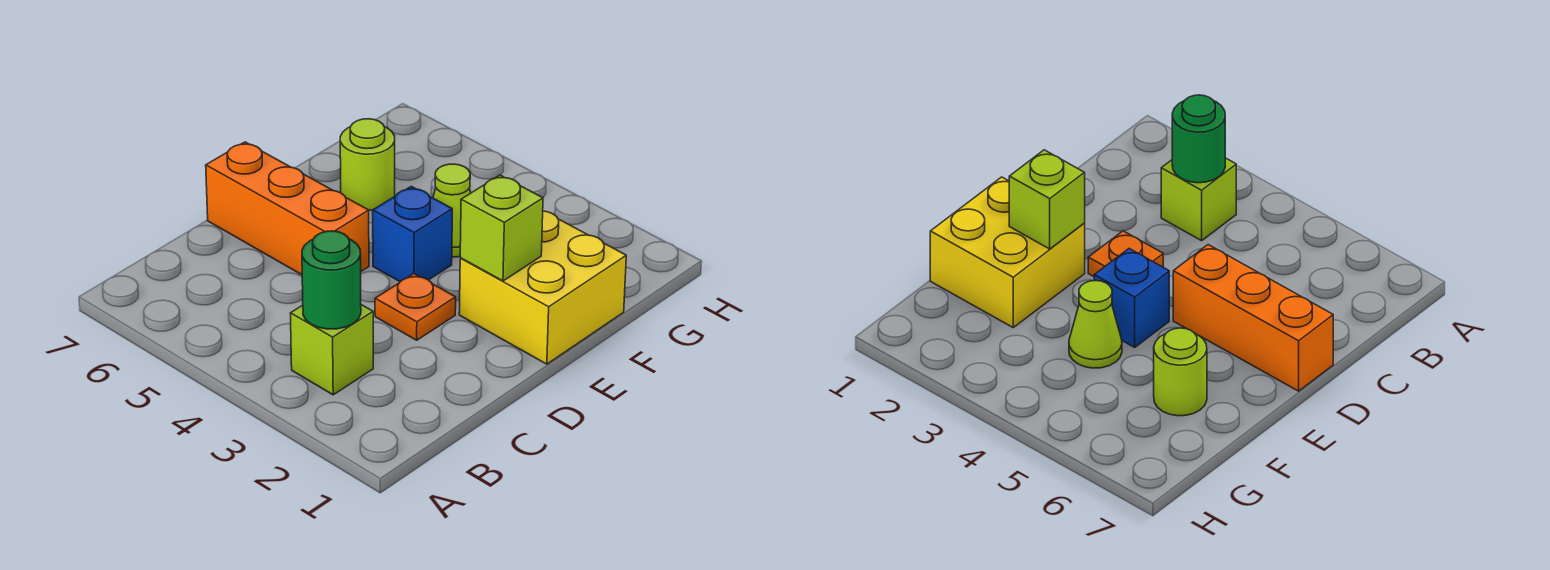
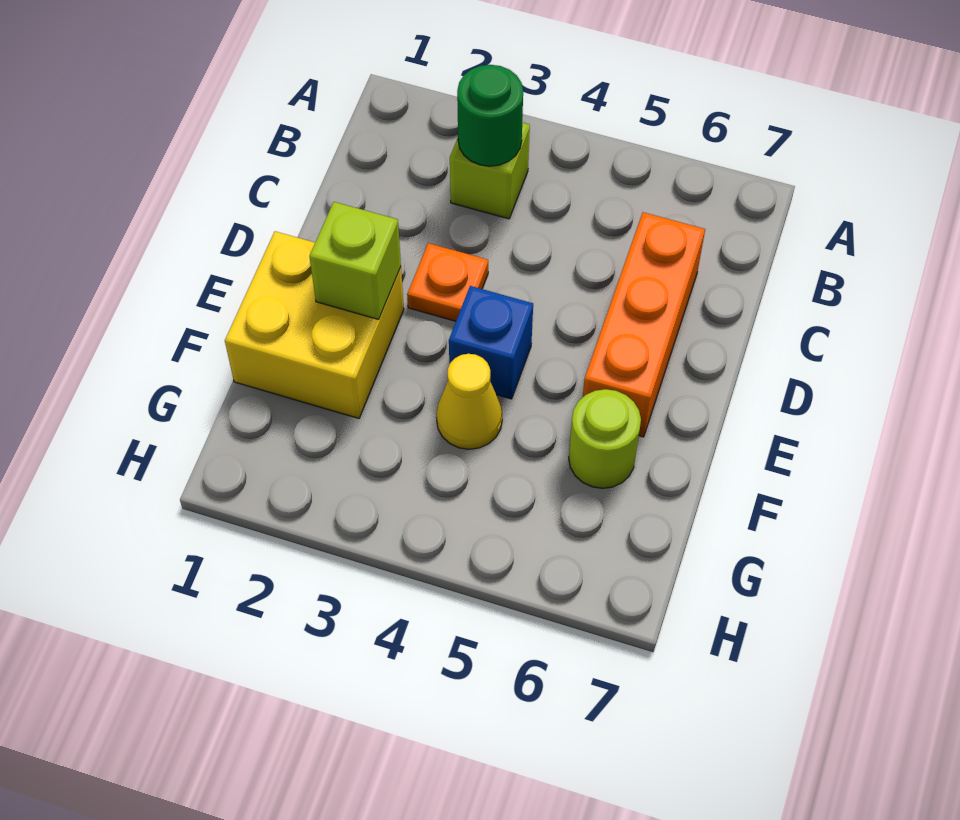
orange 1x3 brick [206,142,369,275] -> orange 1x3 brick turned to [583,212,705,437]
lime 1x1 cone [433,164,471,257] -> yellow 1x1 cone [436,354,502,449]

